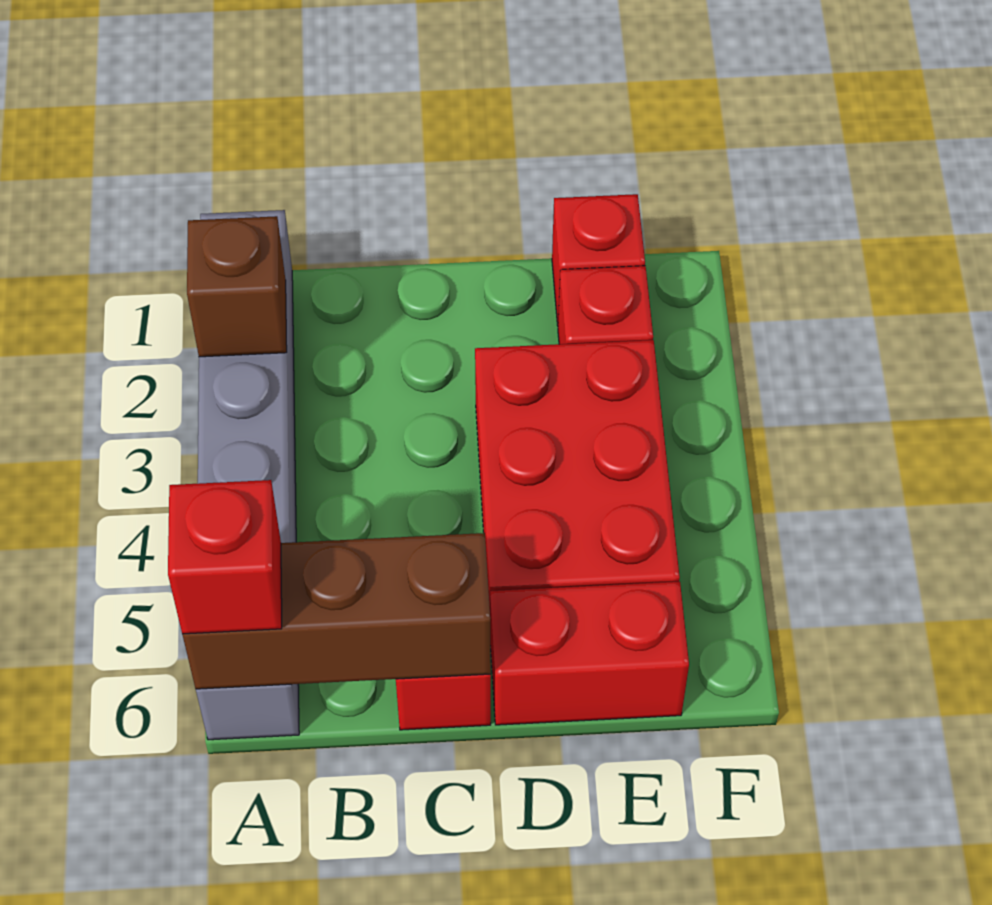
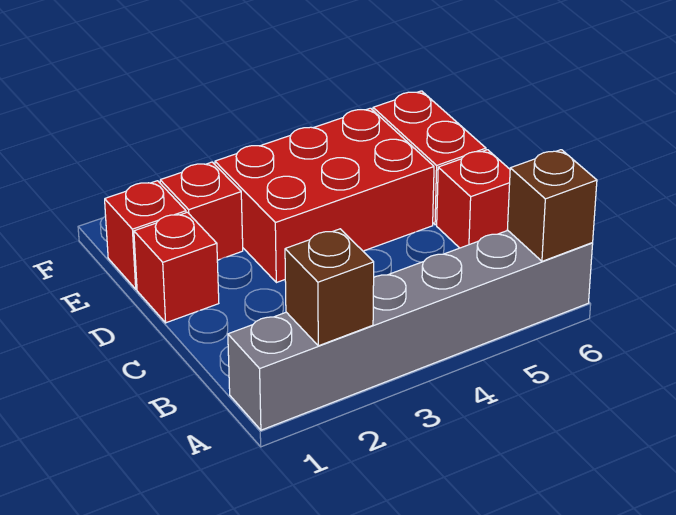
brown 1x3 brick [182,533,491,689] -> brown 1x1 brick [507,150,597,261]
red 1x1 brick [168,480,282,634] -> red 1x1 brick moved to [134,212,219,323]

